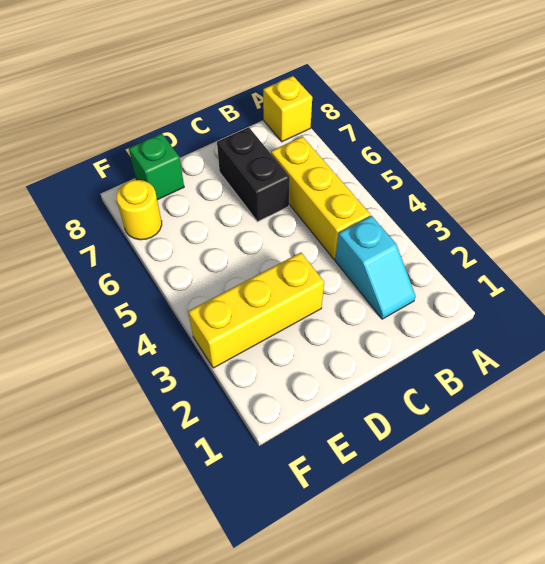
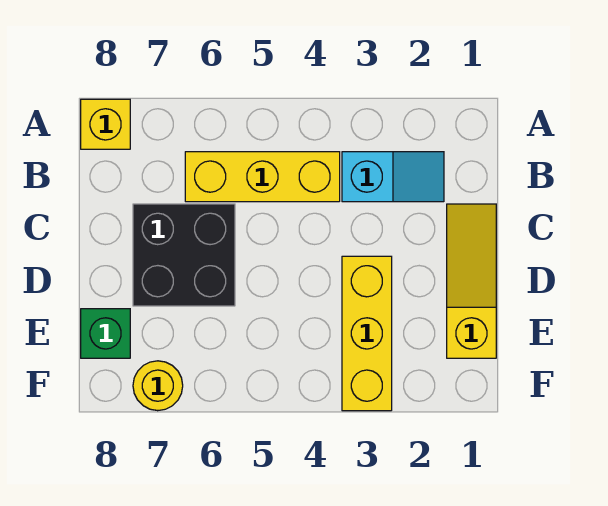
none -> yellow 1x3 slope [447,204,496,358]
black 1x2 brick [217,127,290,222] -> black 2x2 brick [133,204,235,306]

